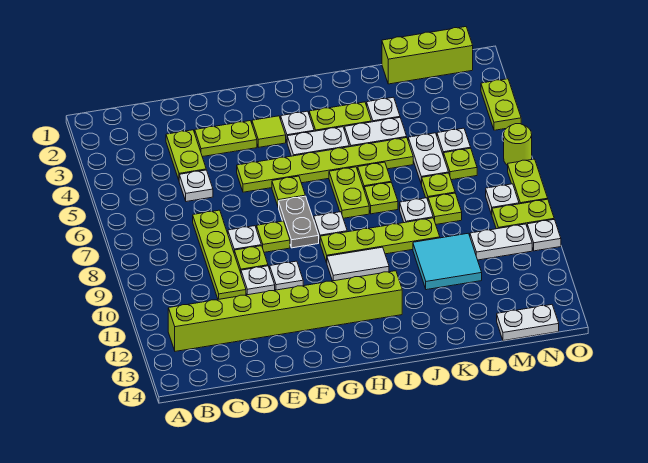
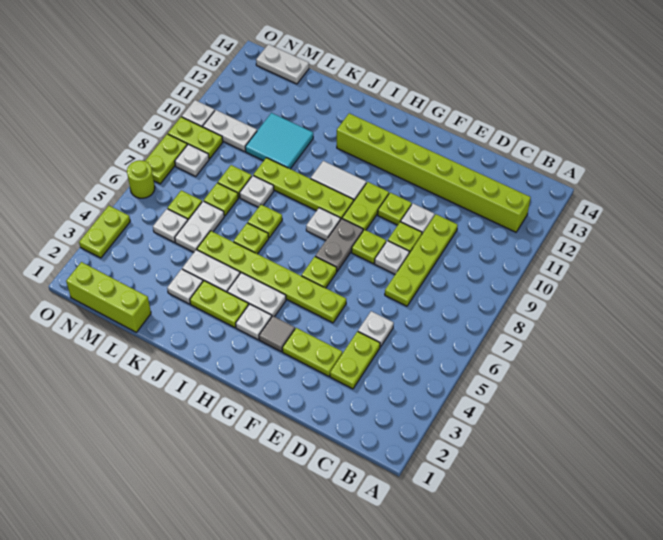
white 1x1 plate [270,261,303,290] -> lime 1x1 plate [378,193,412,225]
lime 1x1 tile [252,116,286,147] -> grey 1x1 tile [259,316,295,352]
lime 1x2 plate [329,167,369,218] -> lime 1x2 plate moved to [342,182,389,231]

